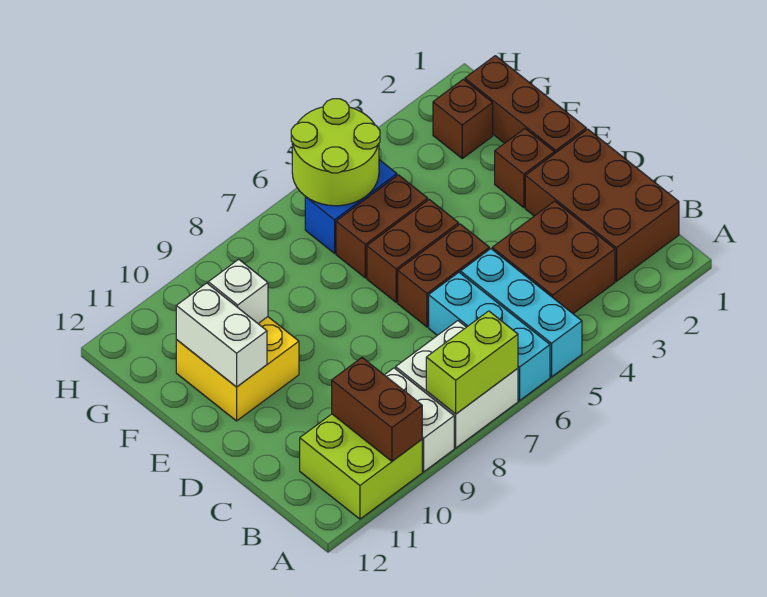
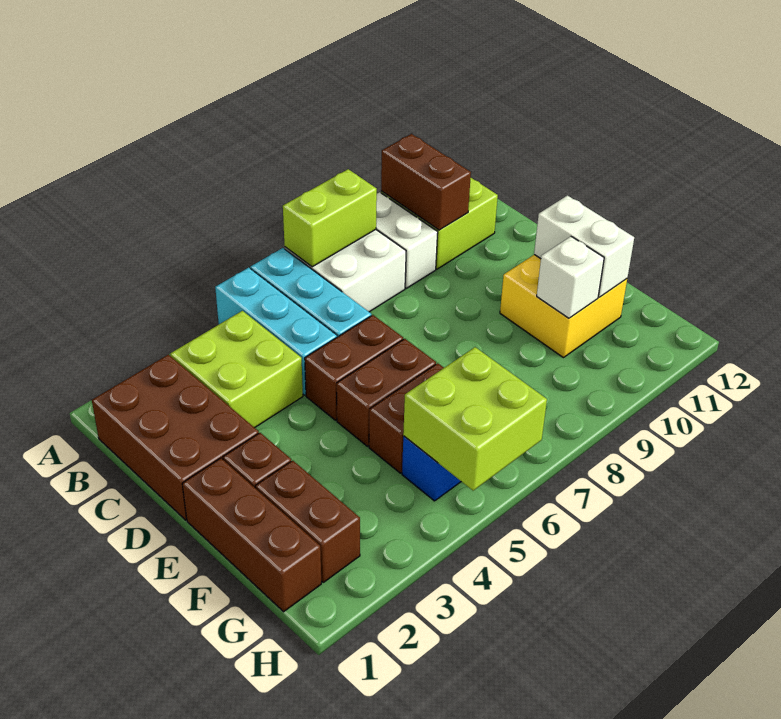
brown 2x2 brick [492,201,615,313] -> lime 2x2 brick [170,311,303,428]
brown 1x1 brick [433,79,493,158] -> brown 1x2 brick [255,461,360,582]
lime 2x2 round brick [291,99,380,206] -> lime 2x2 brick [403,347,547,491]

